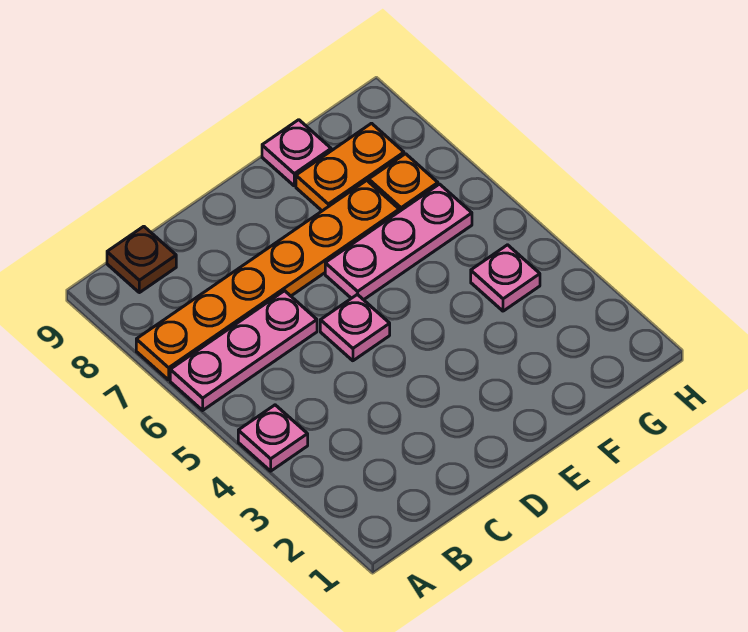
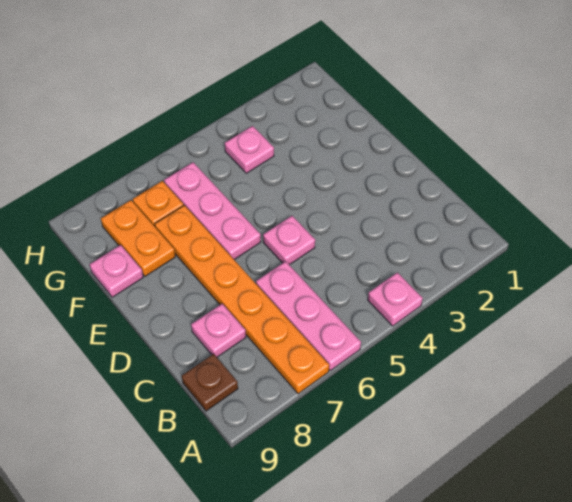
none -> pink 1x1 plate [191,304,246,357]

